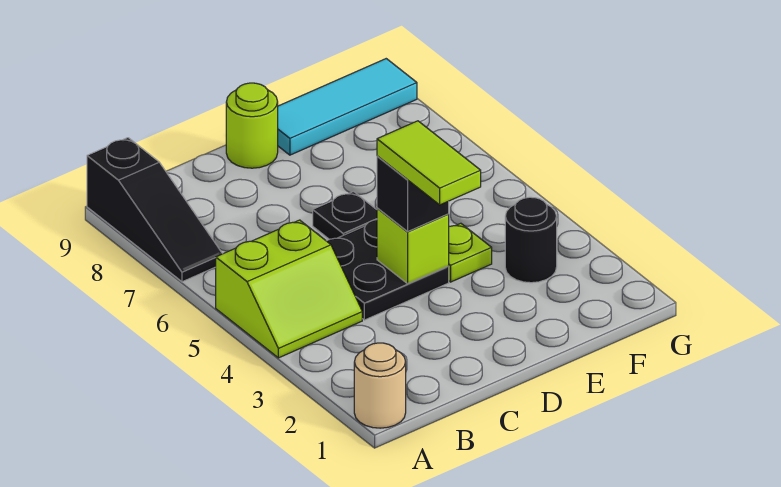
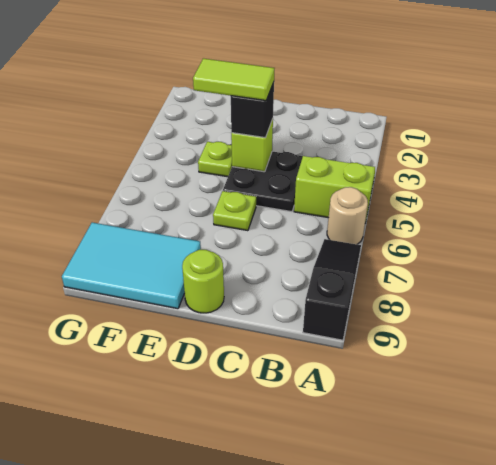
tan 1x1 round brick [354,343,406,428] -> tan 1x1 round brick moved to [327,187,368,244]
lime 1x2 tile [377,121,481,205] -> lime 1x2 tile turned to [193,58,274,100]
black 1x1 plate [313,192,377,240] -> lime 1x1 plate [213,191,256,231]
cyan 1x3 tile [278,59,417,155] -> cyan 2x3 tile [62,223,201,309]
black 1x1 round brick [505,197,557,283] -> none

